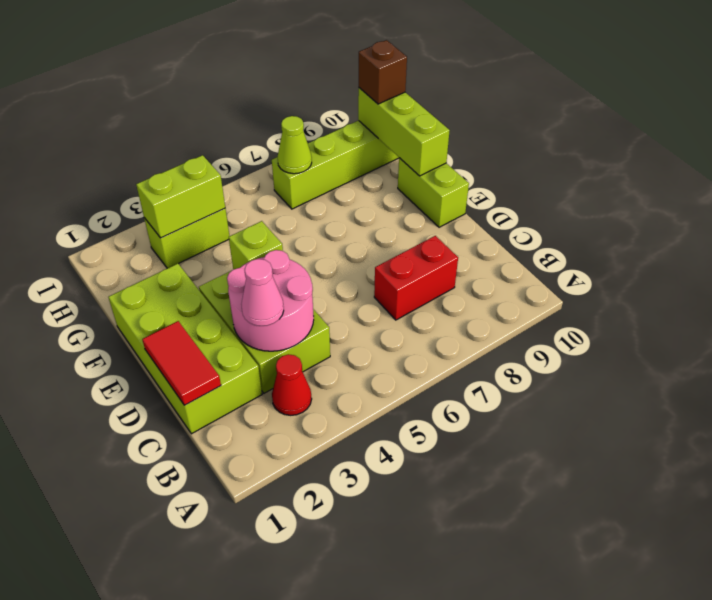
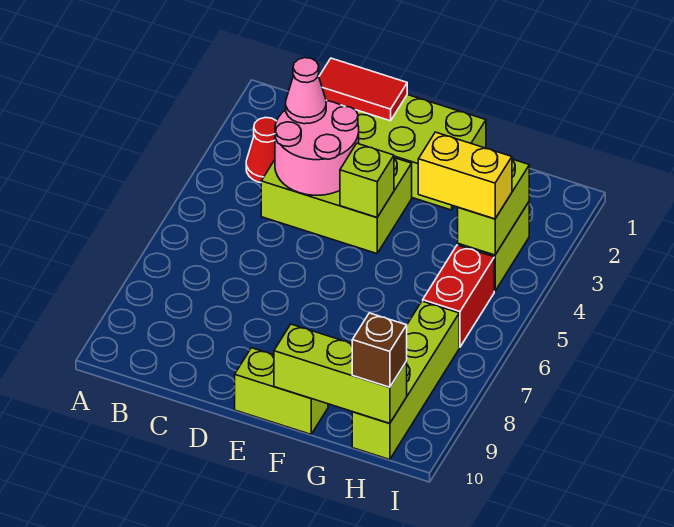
red 1x2 brick [374,236,458,320] -> red 1x2 brick moved to [423,245,494,347]
none -> yellow 1x2 brick [418,132,512,219]
lime 1x1 cone [278,116,312,174] -> none

